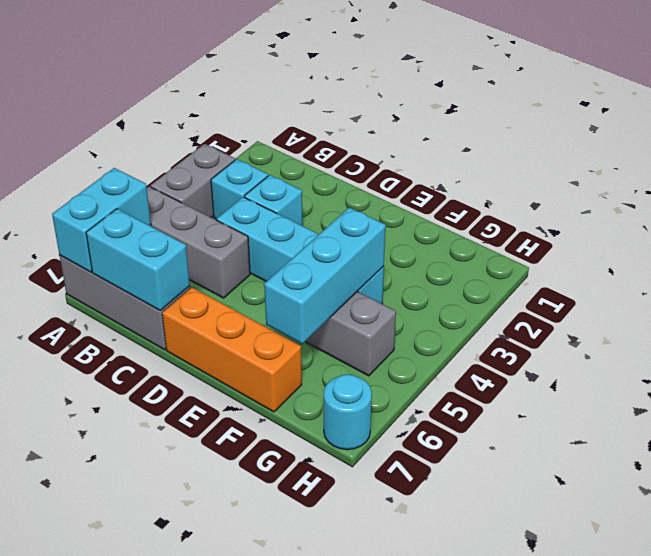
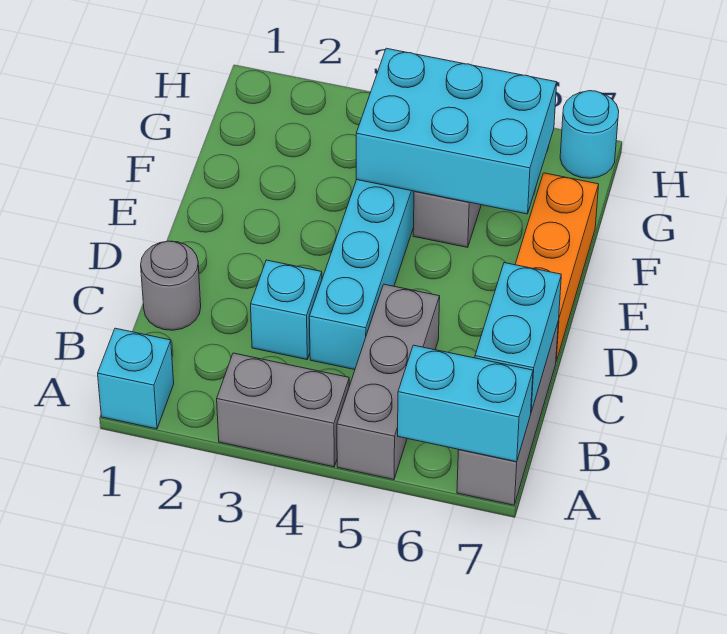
cyan 1x1 brick [211,159,268,219] -> cyan 1x1 brick moved to [98,328,174,429]
none -> grey 1x1 round brick [141,241,201,330]
cyan 1x3 brick [264,207,386,344] -> cyan 2x3 brick [356,48,557,214]

